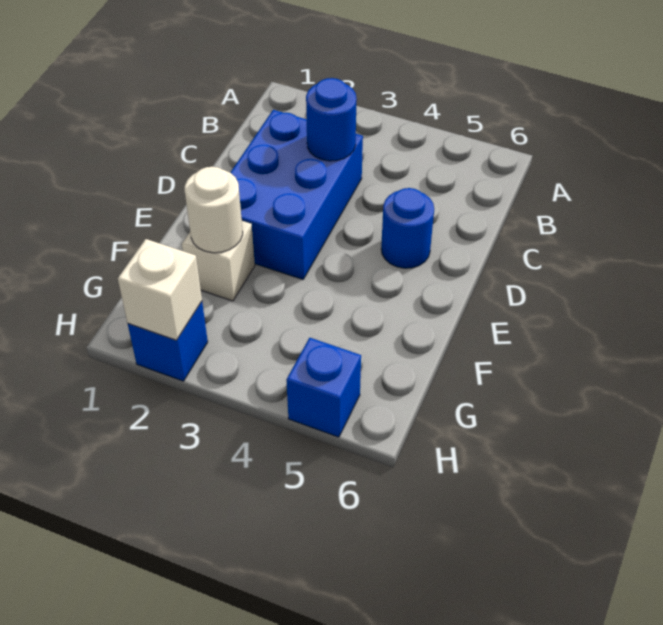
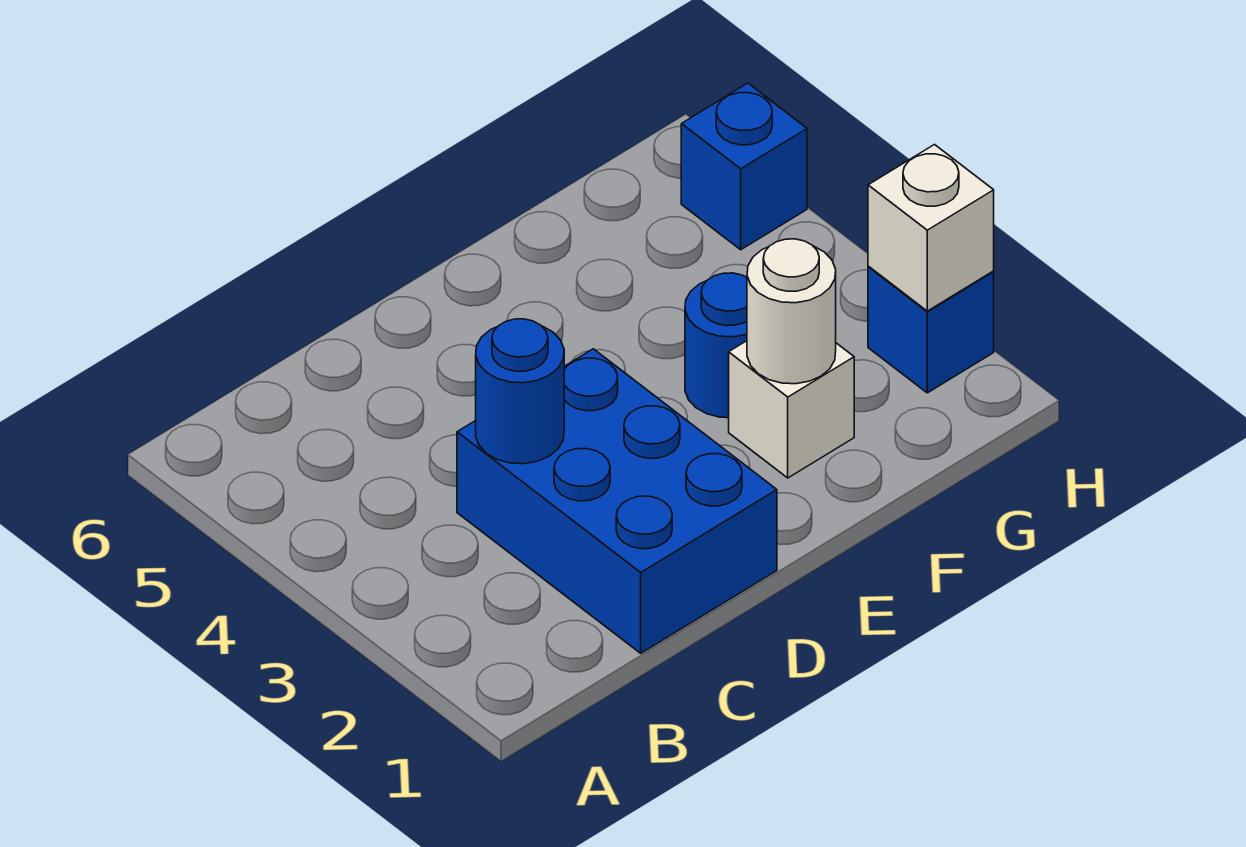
blue 2x3 brick [230,110,363,279] -> blue 2x3 brick turned to [457,349,777,653]
blue 1x1 round brick [381,188,434,268] -> blue 1x1 round brick moved to [685,273,747,418]

